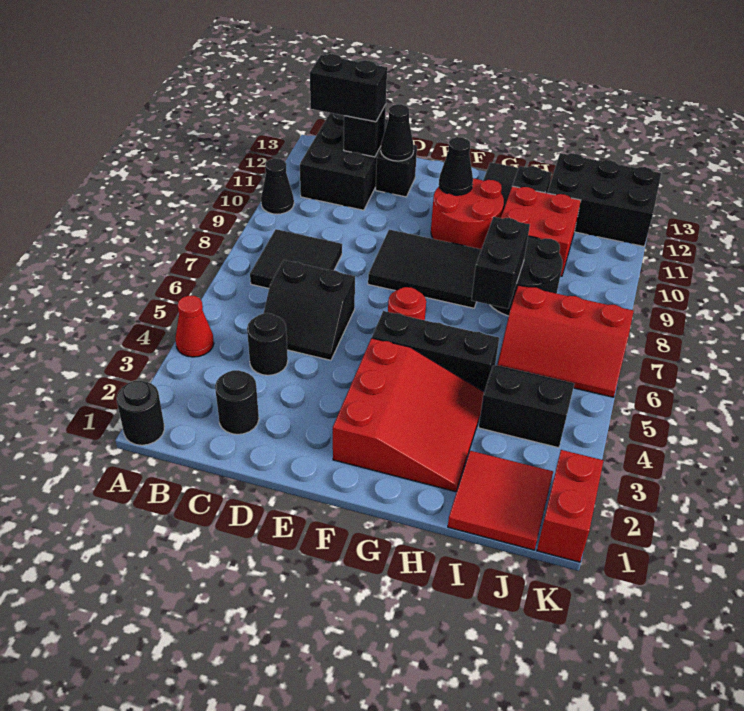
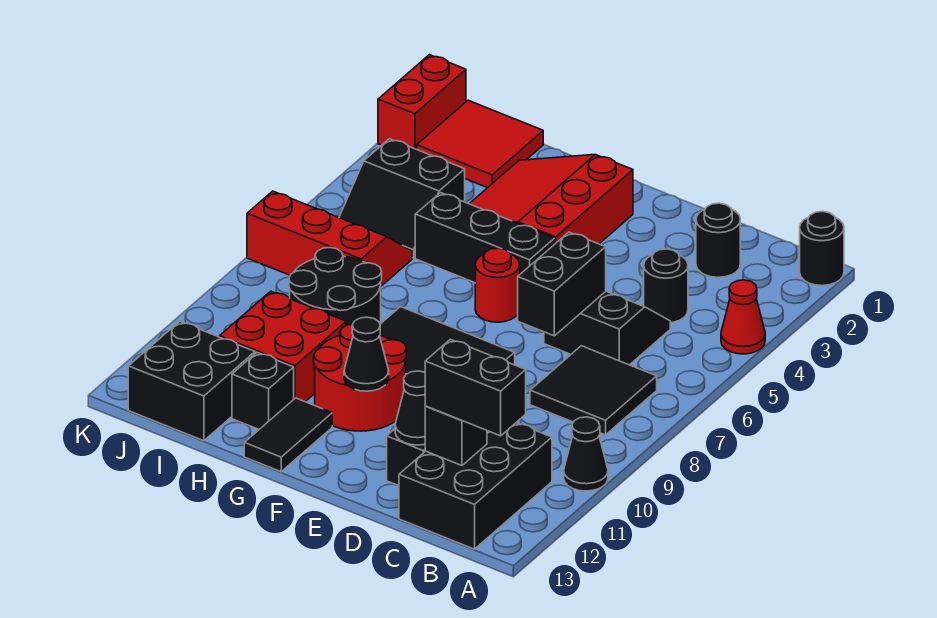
black 1x2 brick [472,217,530,309] -> black 1x2 brick moved to [518,232,606,336]
black 2x3 brick [547,153,661,246] -> black 2x2 brick [128,321,255,441]

